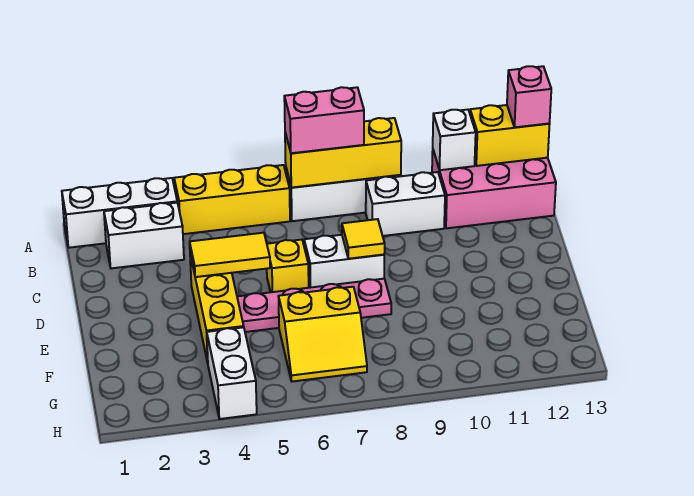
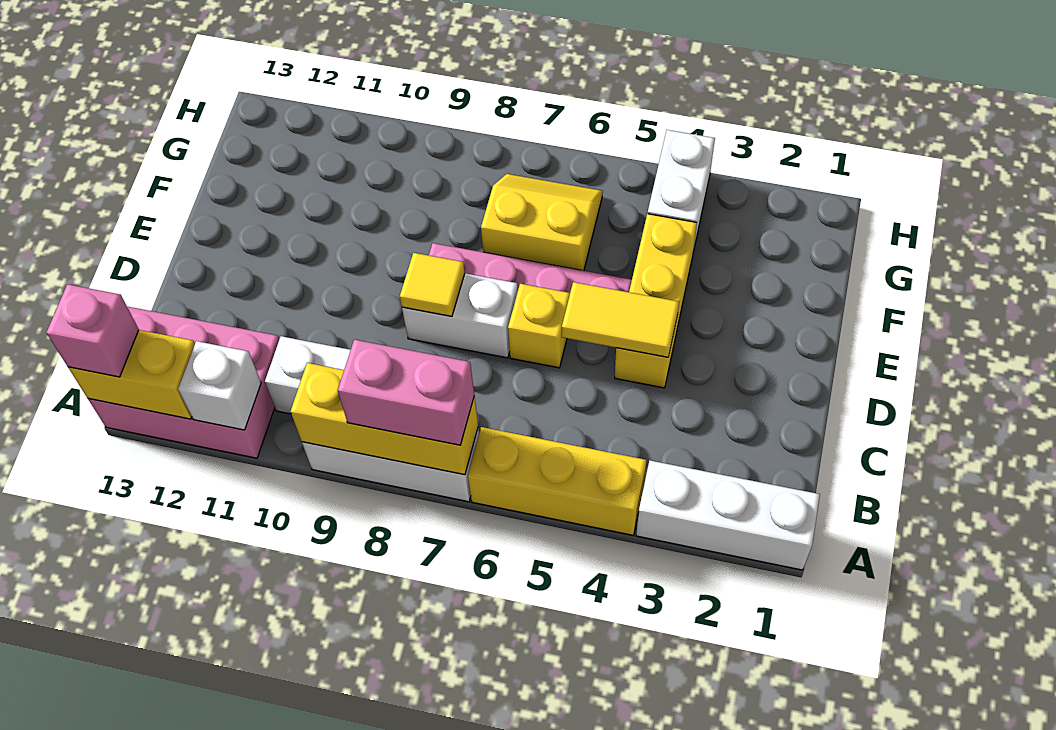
white 1x2 brick [104,203,184,268] -> none

